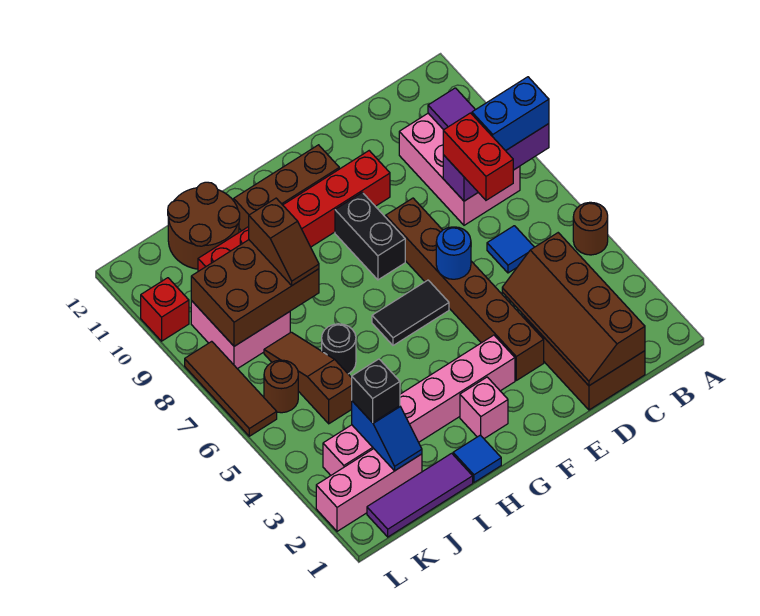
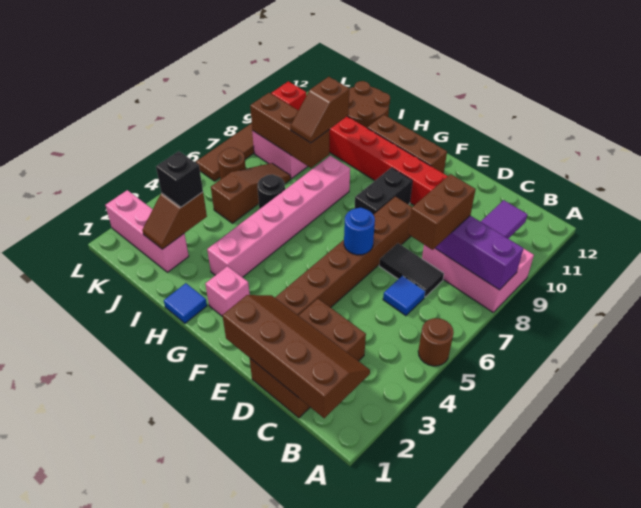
blue 1x2 brick [472,77,549,151] -> none
pink 2x3 brick [399,113,520,225] -> pink 2x3 brick turned to [422,245,534,312]
brown 2x4 slope [502,233,645,386] -> brown 2x4 slope turned to [222,295,370,418]
red 1x2 brick [443,113,513,200] -> brown 1x2 brick [408,174,476,250]
pink 1x6 brick [323,335,515,475] -> pink 1x6 brick turned to [207,156,350,277]
black 1x2 tile [372,280,449,345] -> black 1x2 tile moved to [379,243,444,297]
purple 1x3 tile [367,453,473,537] -> none
brown 2x3 brick [191,240,319,346] -> brown 1x3 brick [250,93,330,168]
blue 1x2 slope [352,401,422,471] -> brown 1x2 slope [142,192,207,249]

